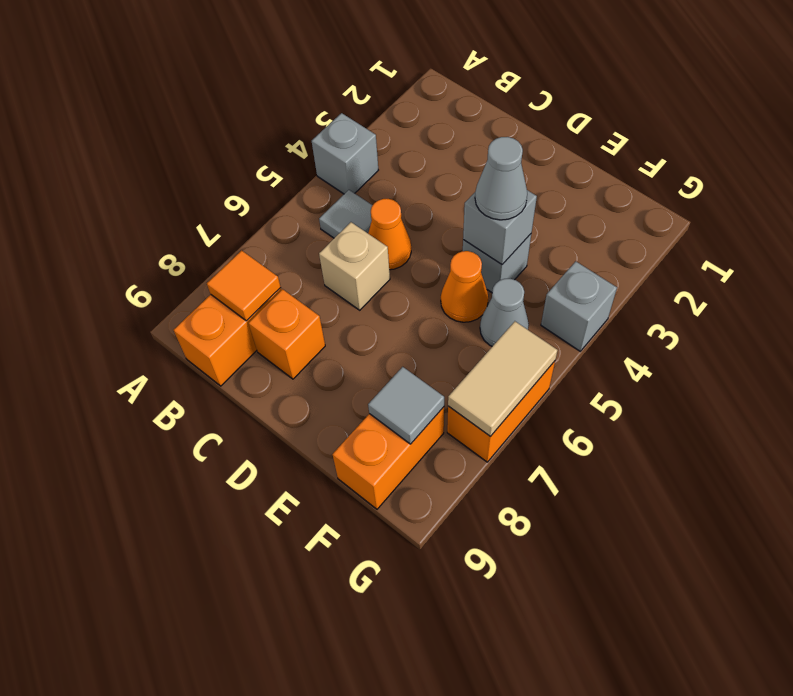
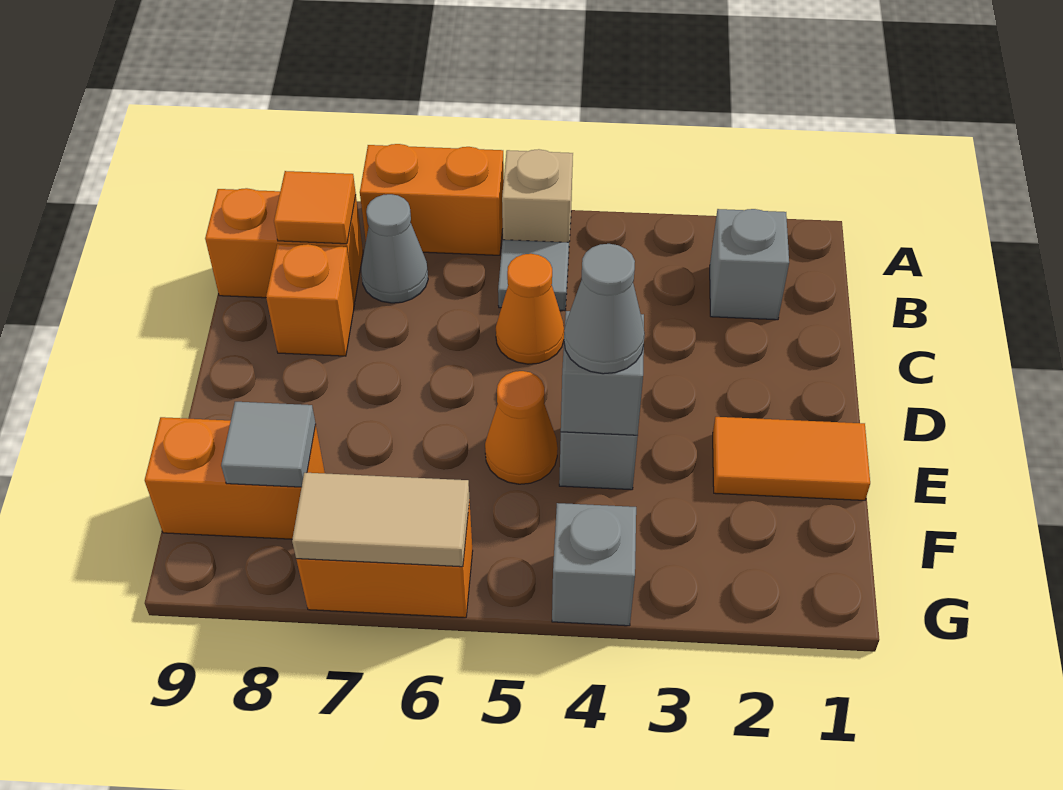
grey 1x1 brick [312,113,378,194] -> grey 1x1 brick moved to [710,209,789,320]
none -> orange 1x2 brick [360,144,504,255]
tan 1x1 brick [319,222,390,310] -> tan 1x1 brick moved to [502,149,573,242]
none -> orange 1x2 tile [713,417,870,500]
grey 1x1 cone [480,279,529,346] -> grey 1x1 cone moved to [361,194,428,303]

